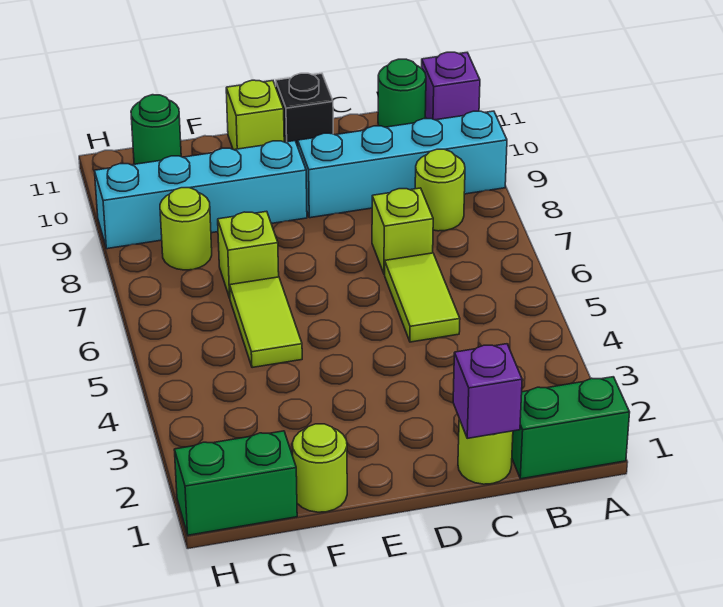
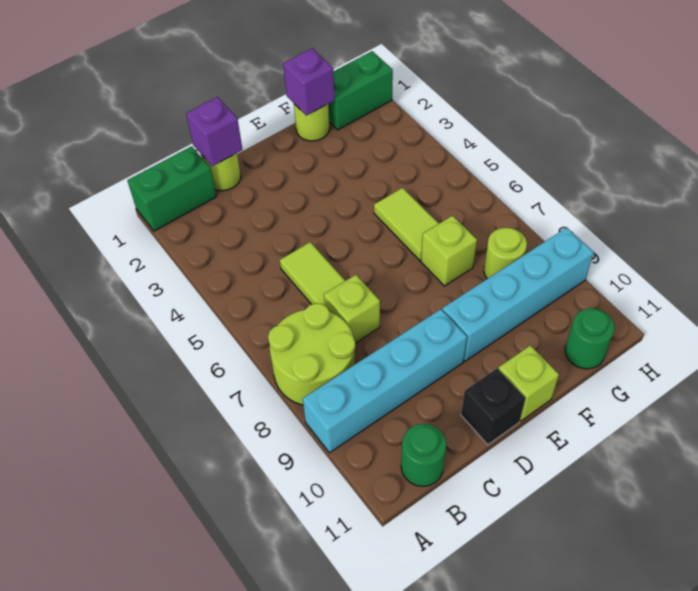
purple 1x1 brick [422,52,480,120] -> purple 1x1 brick moved to [283,48,335,115]
lime 1x1 round brick [415,149,465,231] -> lime 2x2 round brick [268,303,355,405]

